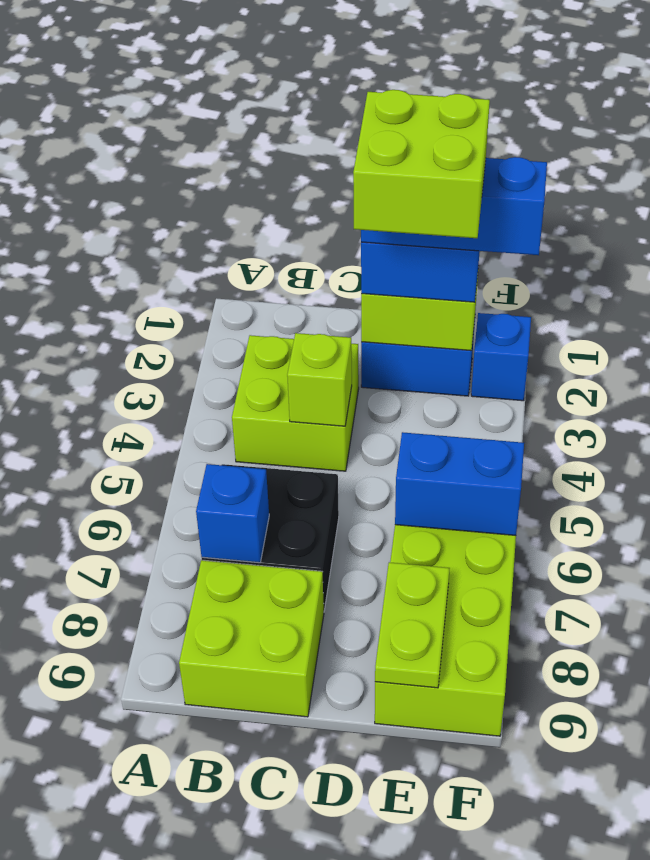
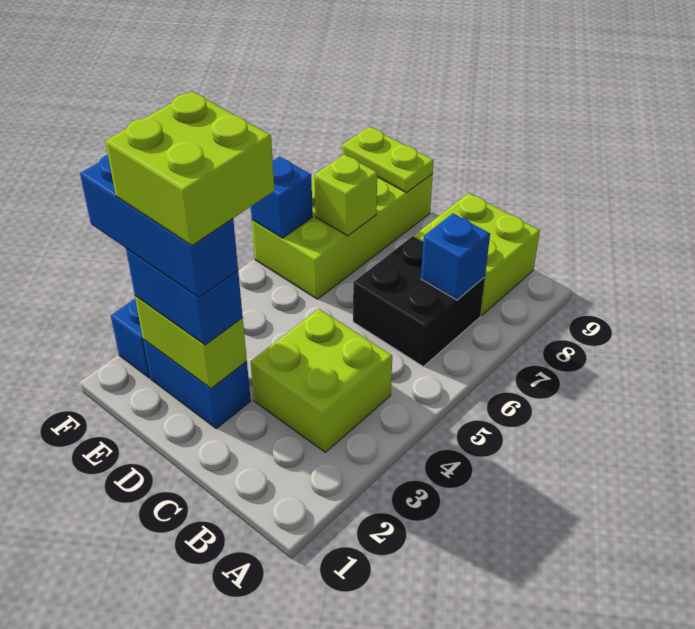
lime 1x1 brick [287,333,352,426] -> lime 1x1 brick moved to [315,154,377,236]
blue 1x2 brick [395,432,524,535] -> blue 1x1 brick [251,157,313,238]
lime 1x2 plate [375,562,450,688] -> lime 1x2 plate turned to [342,127,434,193]

